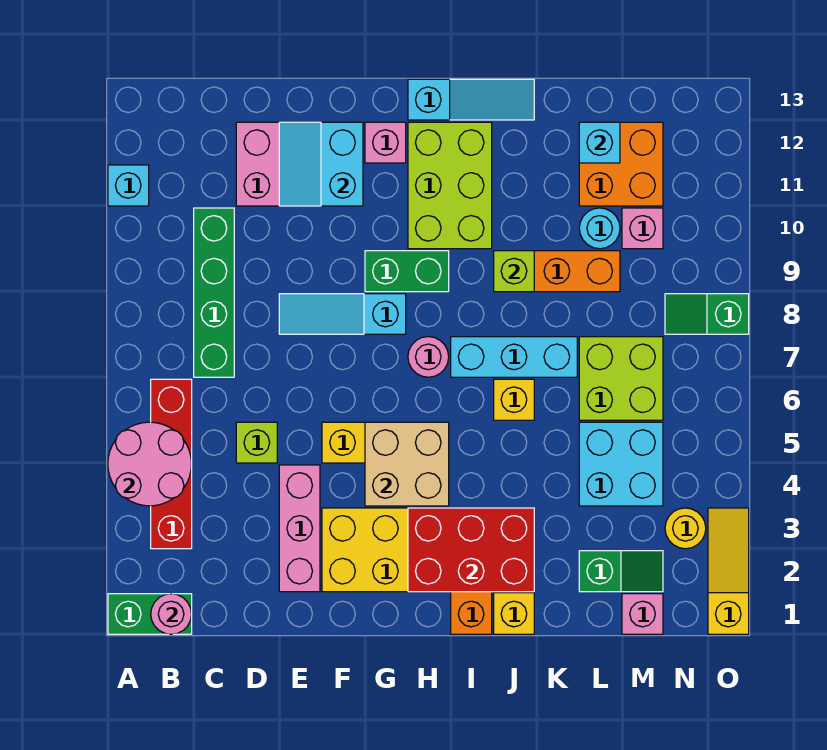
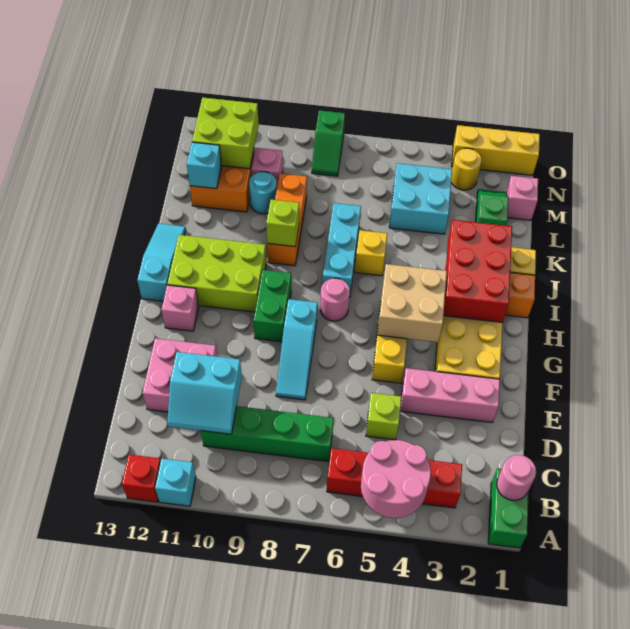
none -> red 1x1 brick [122,455,161,502]
cyan 2x2 slope [279,122,363,206] -> cyan 2x2 slope moved to [167,352,242,434]
lime 2x2 brick [579,337,663,420] -> lime 2x2 brick moved to [192,97,259,169]
yellow 1x3 slope [708,508,749,634] -> yellow 1x3 brick [452,125,540,175]

